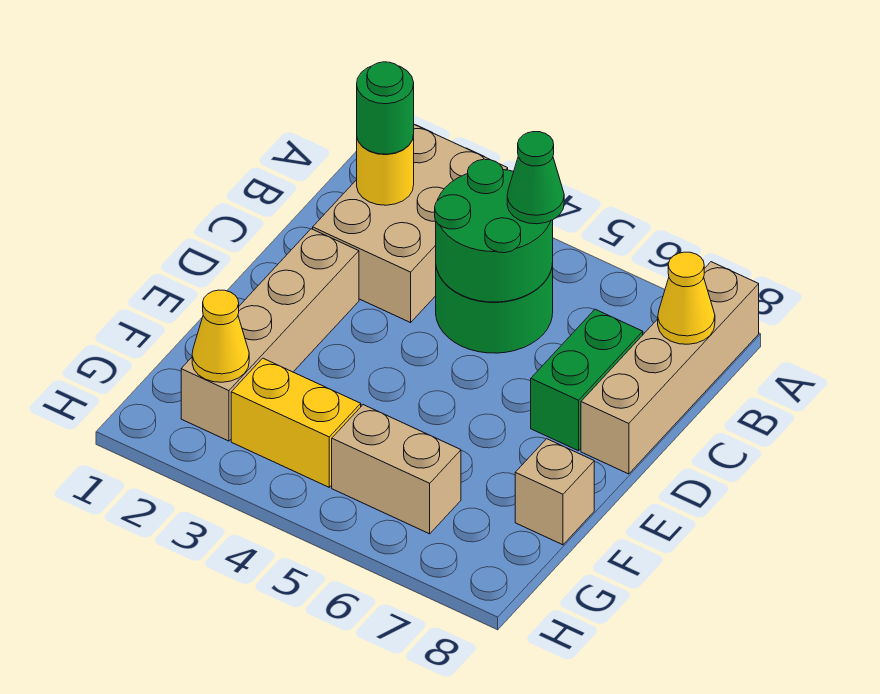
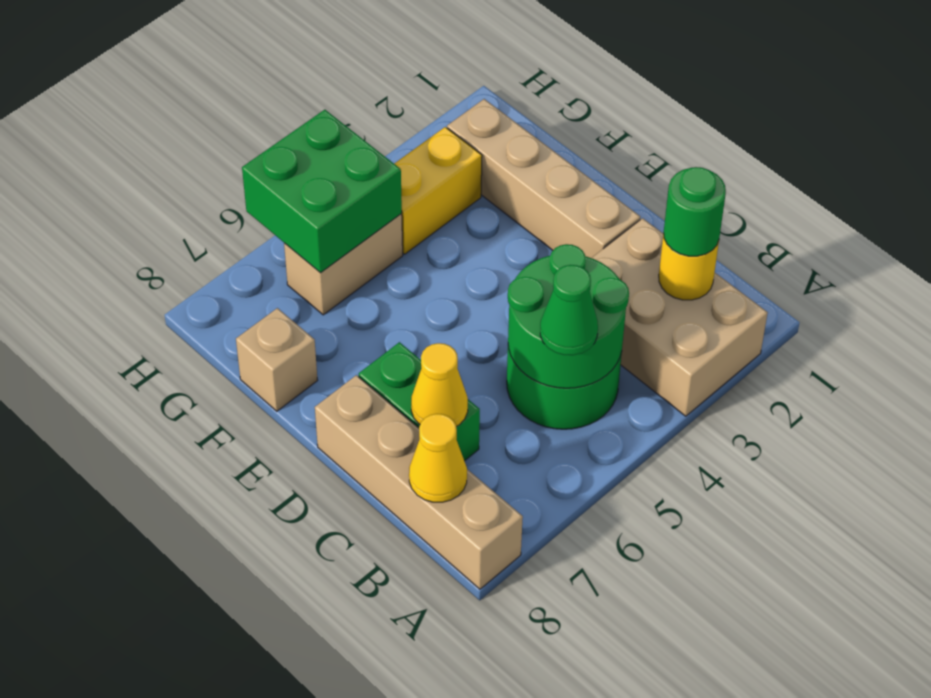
yellow 1x1 cone [192,290,249,382] -> yellow 1x1 cone moved to [411,343,468,426]
none -> green 2x2 brick [242,110,402,273]

